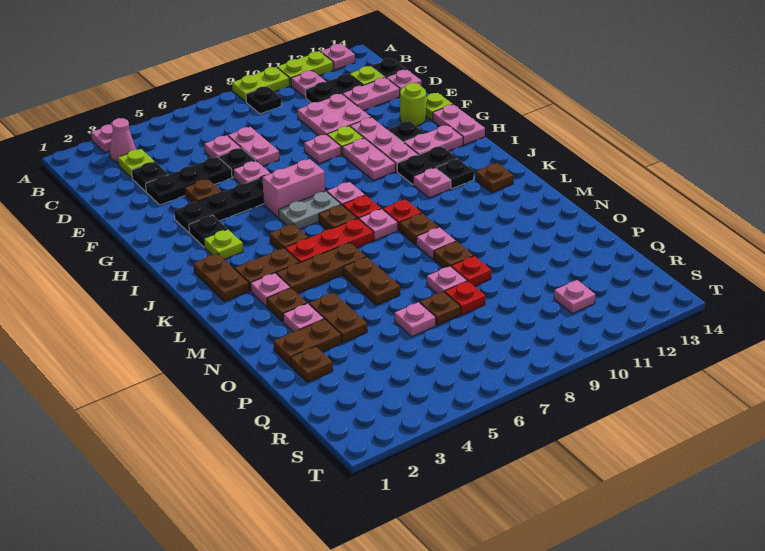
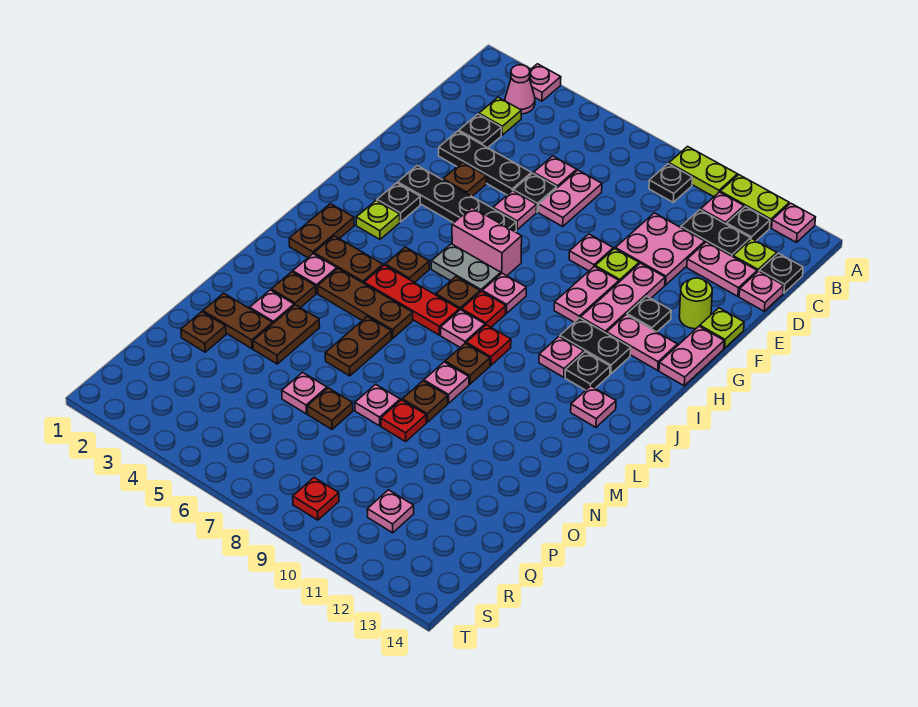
none -> black 1x1 plate [727,206,770,241]
brown 1x1 plate [476,163,513,193] -> pink 1x1 plate [571,386,616,427]
red 1x1 plate [445,281,485,315] -> red 1x1 plate moved to [293,478,339,520]

